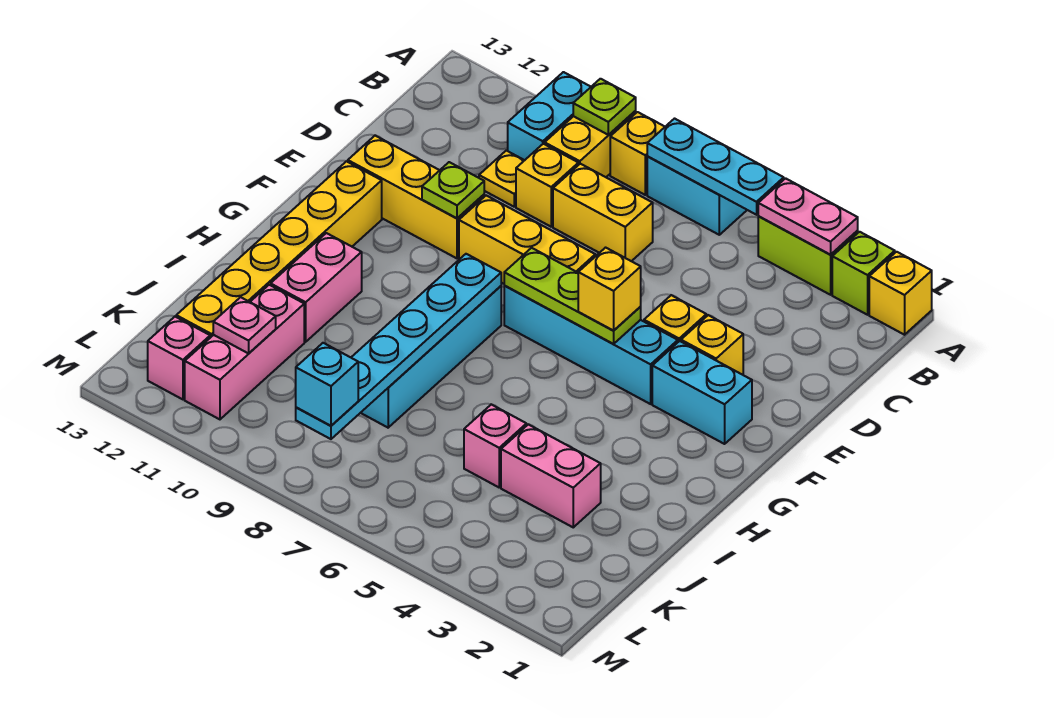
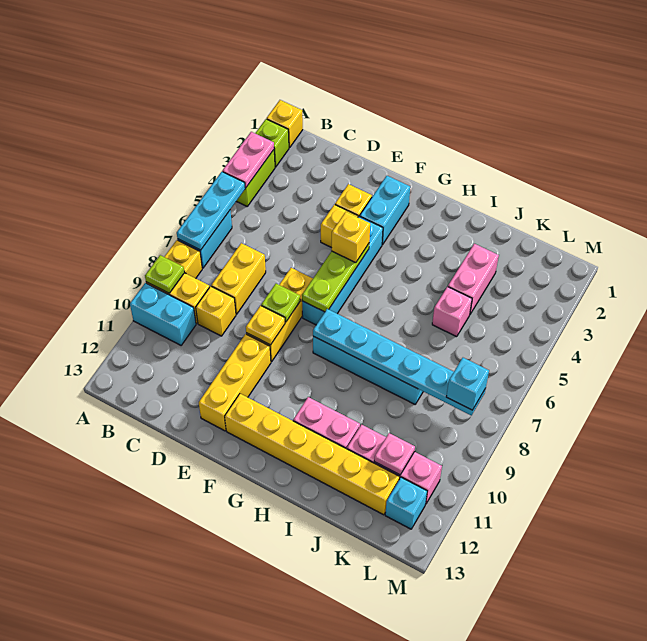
yellow 1x1 plate [479,151,524,207] -> yellow 1x1 plate moved to [246,306,285,345]
lime 1x1 plate [422,162,484,218] -> lime 1x1 plate moved to [261,284,300,322]
pink 1x1 brick [148,316,210,399] -> cyan 1x1 brick [385,477,427,529]

